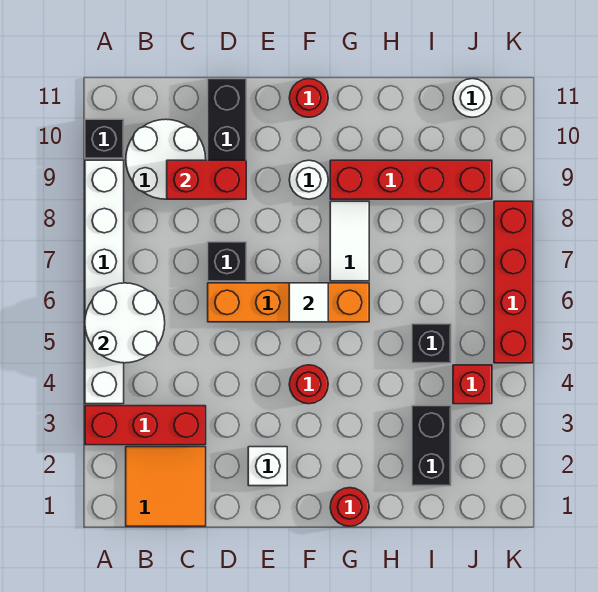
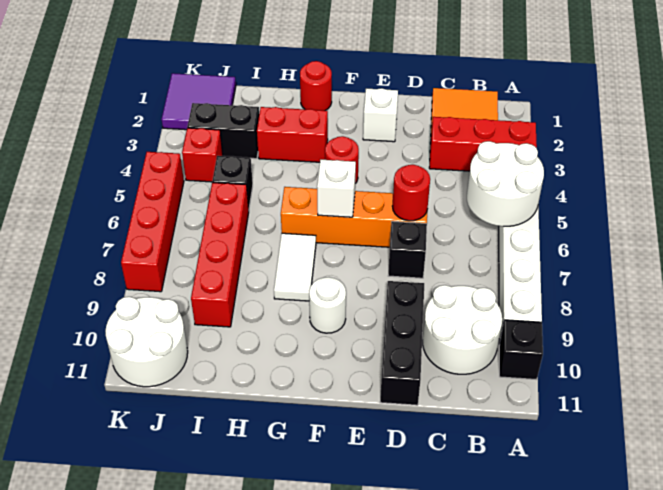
red 1x2 brick [167,160,246,199] -> red 1x2 brick moved to [257,107,328,162]
white 1x1 tile [289,283,328,322] -> white 1x1 brick [317,160,356,217]
red 1x1 round brick [289,79,328,117] -> red 1x1 round brick moved to [392,165,430,221]
red 1x4 brick [330,160,492,199] -> red 1x4 brick turned to [191,182,249,327]
black 1x2 brick [412,406,451,486] -> black 1x2 brick turned to [187,103,259,159]
none -> purple 2x2 tile [162,73,236,130]
white 1x1 round brick [453,79,492,117] -> white 2x2 round brick [105,297,188,387]

